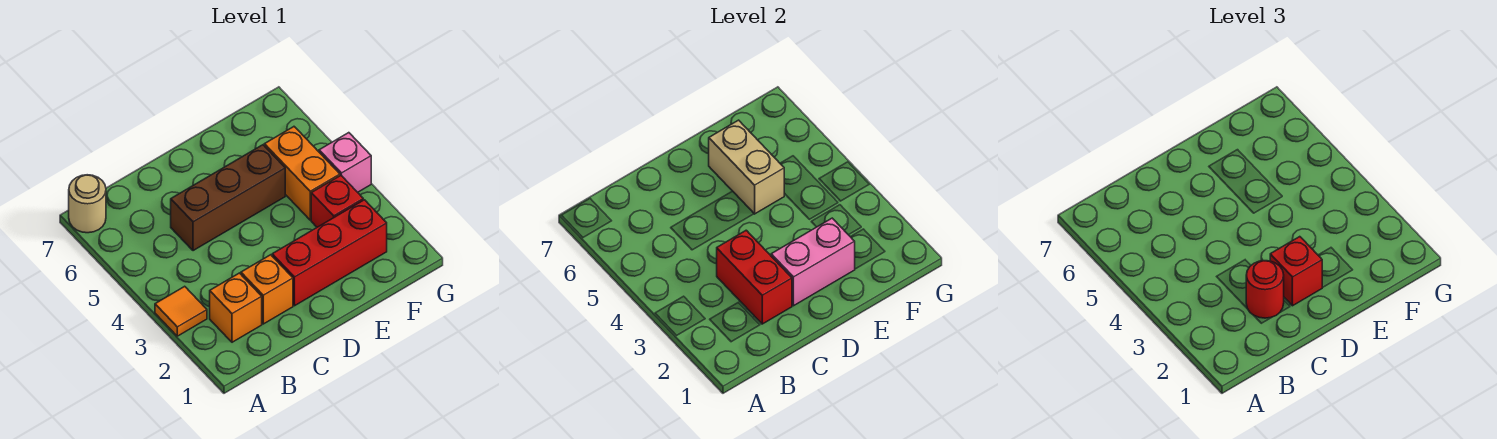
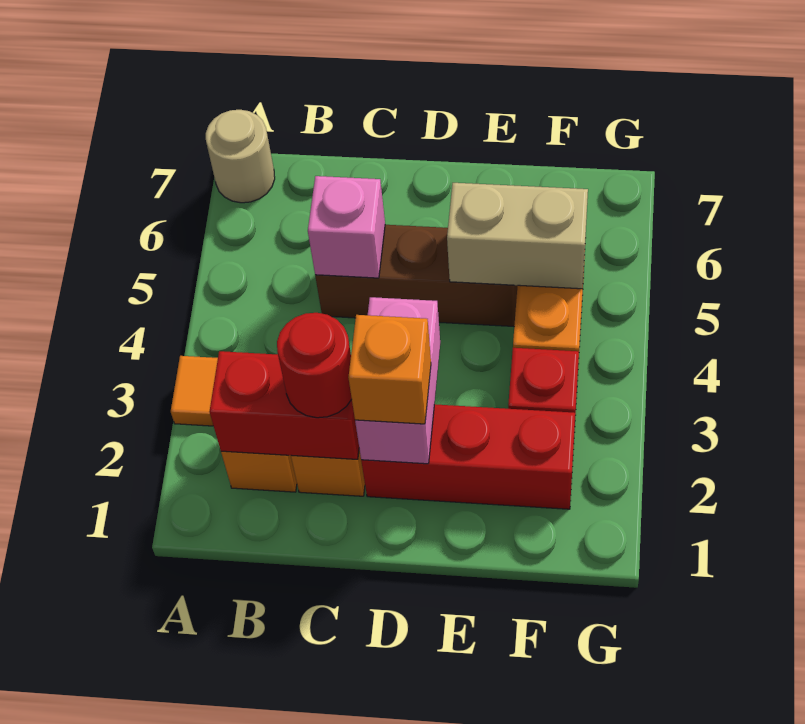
red 1x2 brick [717,230,792,324] -> red 1x2 brick turned to [210,351,359,459]
pink 1x2 brick [771,218,855,306] -> pink 1x2 brick turned to [355,297,440,464]
red 1x1 brick [1270,237,1323,306] -> orange 1x1 brick [348,315,431,424]
tan 1x2 brick [709,120,784,214] -> tan 1x2 brick turned to [447,183,588,289]
pink 1x1 brick [319,133,371,192] -> pink 1x1 brick moved to [308,176,385,278]

